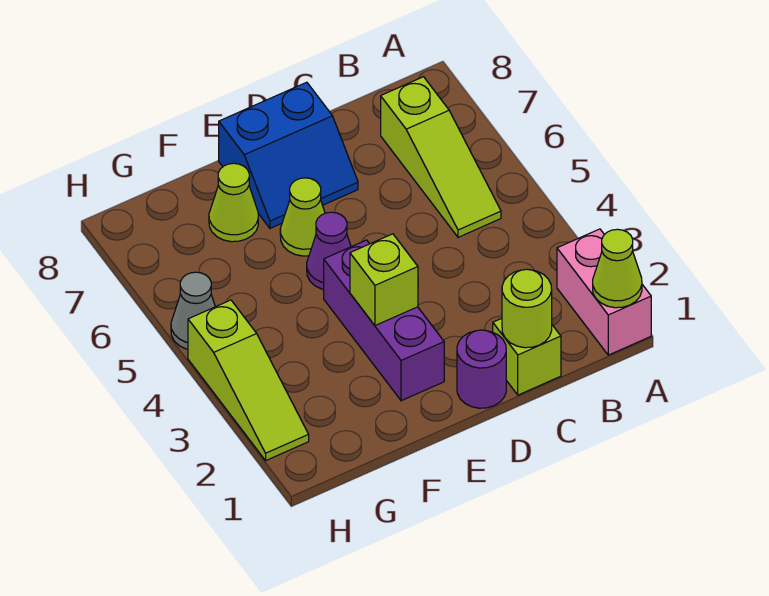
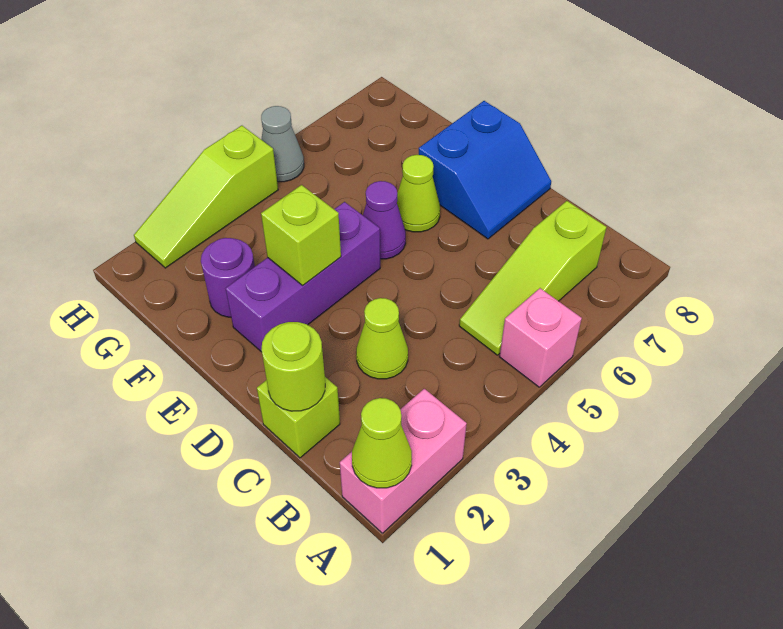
none -> pink 1x1 brick [500,288,582,387]
purple 1x1 round brick [457,330,506,408] -> purple 1x1 round brick moved to [201,238,255,317]
blue 2x2 slope [219,82,358,228] -> blue 2x2 slope turned to [419,101,551,239]
lime 1x1 cone [209,163,258,242] -> lime 1x1 cone moved to [356,298,408,379]

